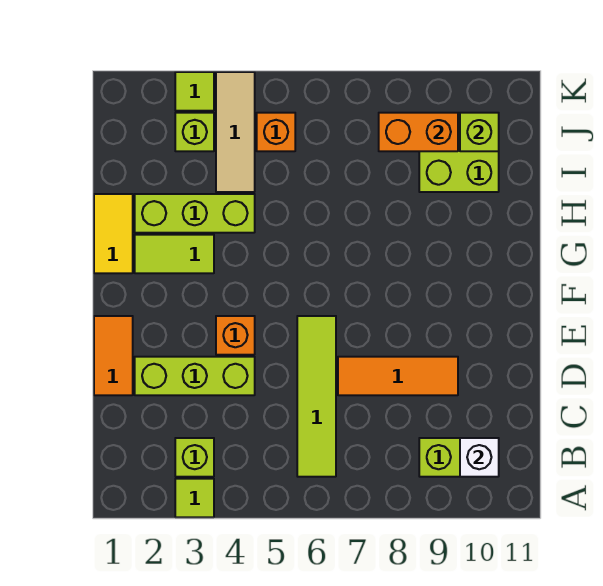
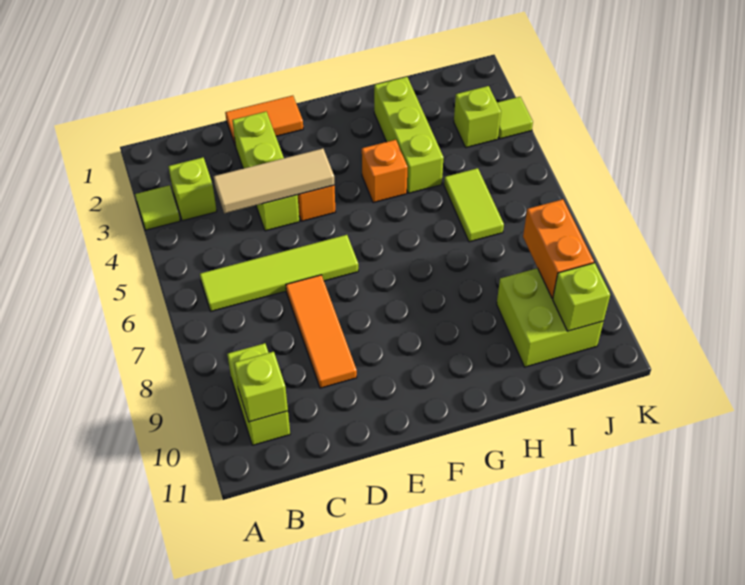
white 1x1 brick [460,438,499,477] -> lime 1x1 brick [234,352,288,422]
yellow 1x2 tile [94,194,133,273] -> none
lime 1x2 tile [135,235,214,273] -> lime 1x2 tile moved to [444,168,504,242]
tan 1x3 tile [216,72,255,192] -> tan 1x3 tile moved to [214,149,335,213]
orange 1x1 brick [257,113,295,151] -> orange 1x1 brick moved to [362,140,407,203]

